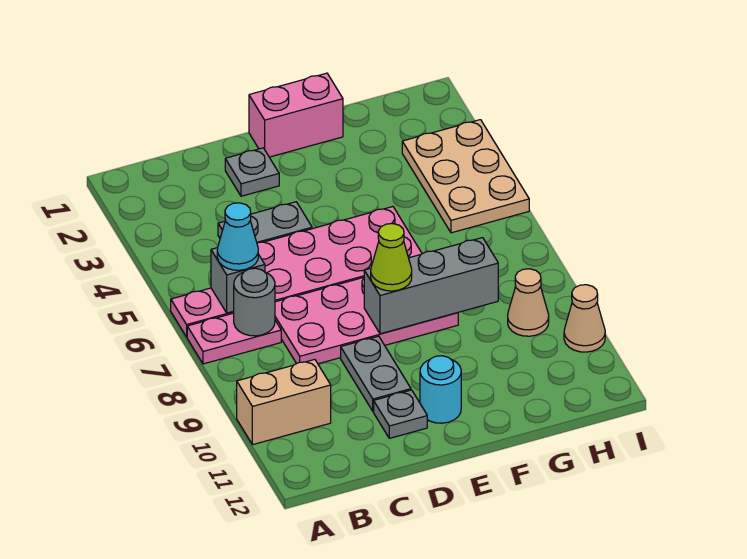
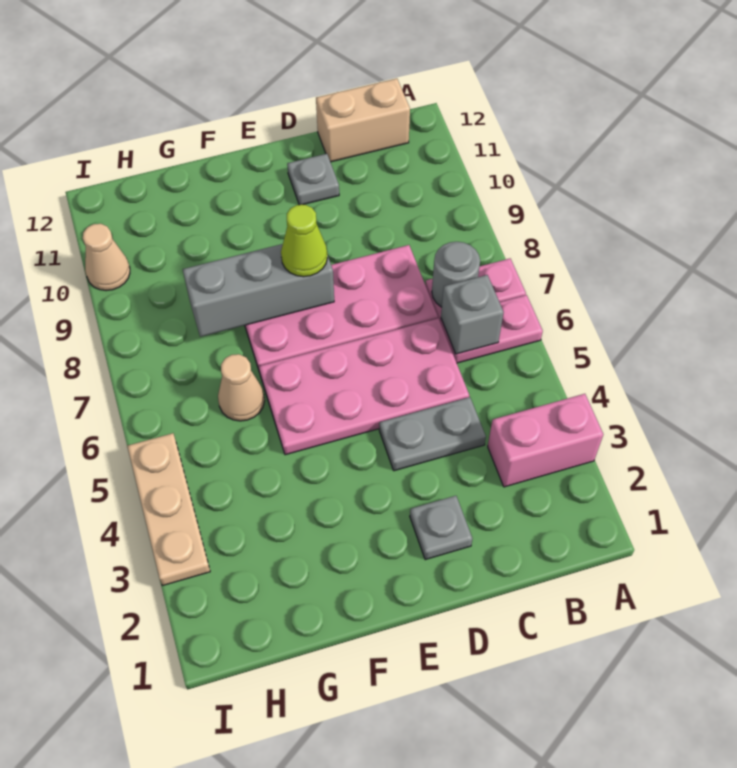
tan 1x2 brick [237,360,331,445] -> tan 1x2 brick moved to [316,79,410,162]
cyan 1x1 cone [217,203,258,270] -> none
grey 1x2 plate [341,336,411,411] -> none
pink 1x2 brick [249,73,343,157] -> pink 1x2 brick moved to [488,394,603,487]
cyan 1x1 round brick [420,356,461,423] -> none
tan 2x3 plate [402,120,529,233] -> tan 1x3 plate [127,433,210,586]
tan 1x1 cone [508,269,549,336] -> tan 1x1 cone moved to [218,354,265,421]

